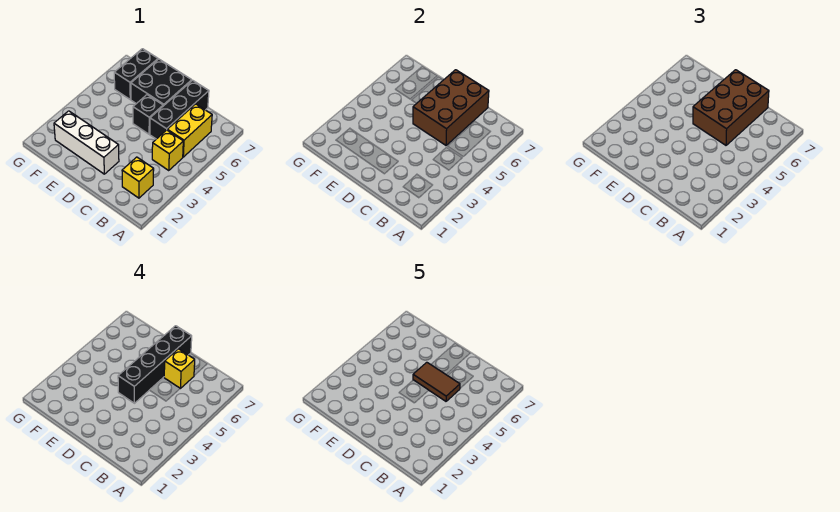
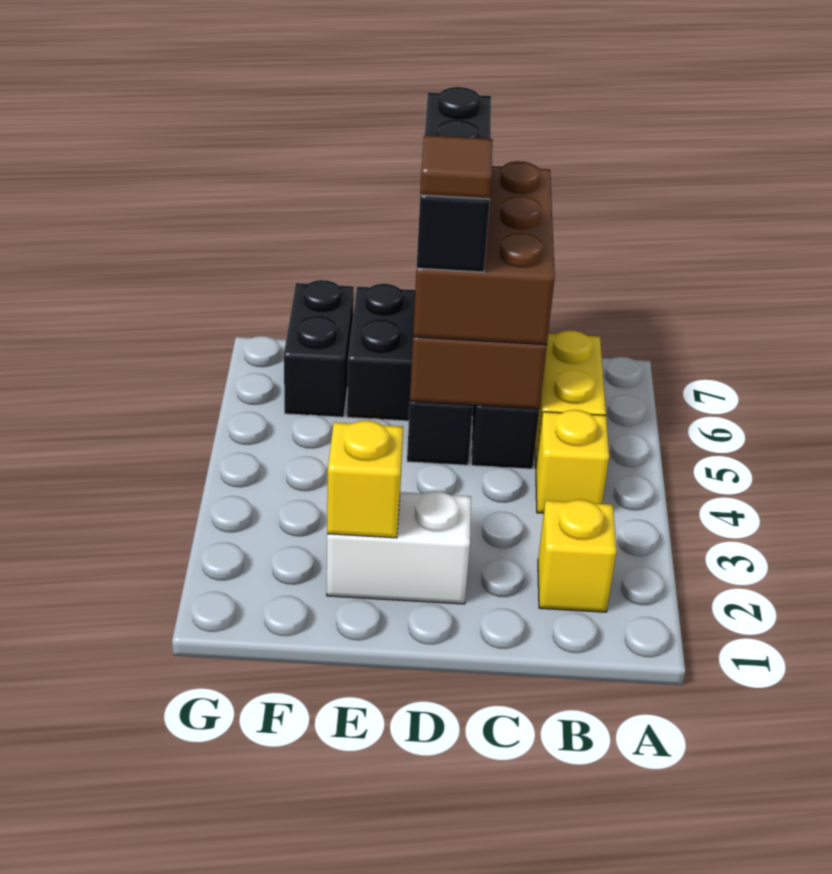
brown 1x2 tile [413,362,460,401] -> brown 1x1 tile [420,135,492,199]
yellow 1x1 brick [164,349,195,388] -> yellow 1x1 brick moved to [327,420,403,538]
white 1x3 brick [54,111,119,174] -> white 1x2 brick [327,491,471,604]
black 1x4 brick [118,326,192,403] -> black 1x3 brick [417,87,491,272]

